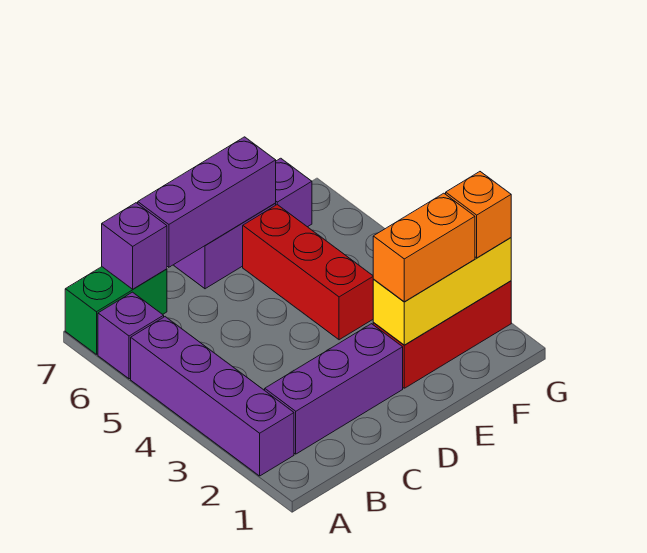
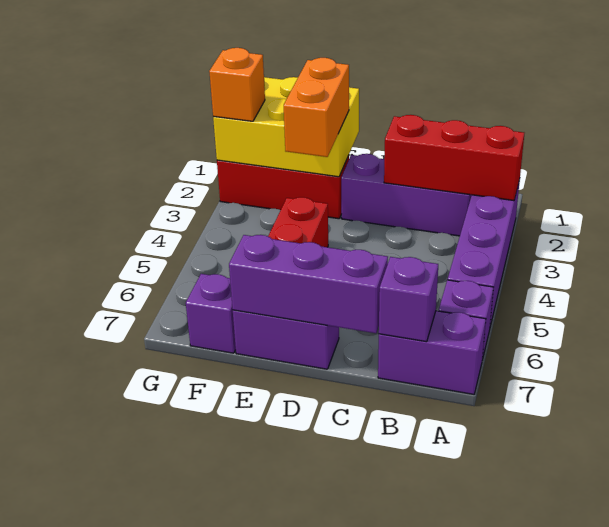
none -> red 1x3 brick [384,115,524,201]
green 1x2 brick [65,267,167,354] -> purple 1x2 brick [378,311,486,394]
yellow 1x3 brick [373,238,511,345] -> yellow 2x3 brick [213,77,359,177]
orange 1x2 brick [373,193,475,302] -> orange 1x2 brick turned to [284,58,349,157]

